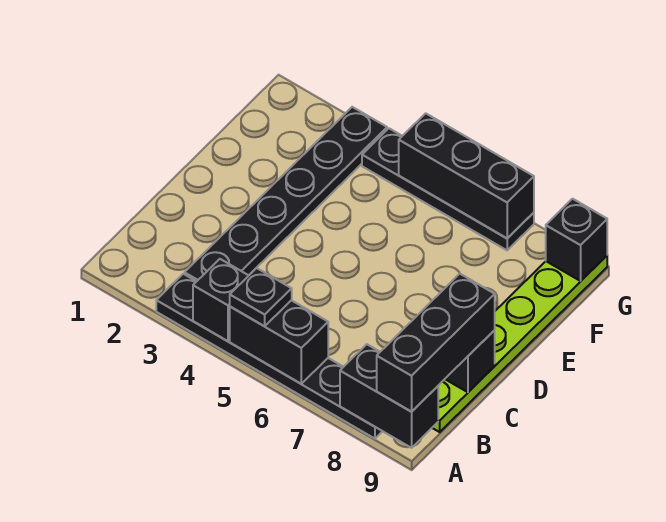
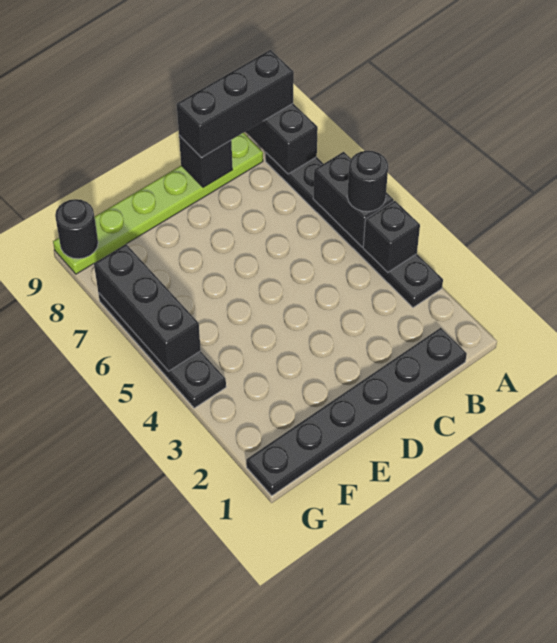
black 1x1 plate [230,268,292,326] -> black 1x1 round brick [347,151,388,212]
black 1x6 plate [185,107,387,281] -> black 1x6 plate moved to [246,328,467,496]
black 1x1 brick [546,199,607,281] -> black 1x1 round brick [55,199,98,259]

